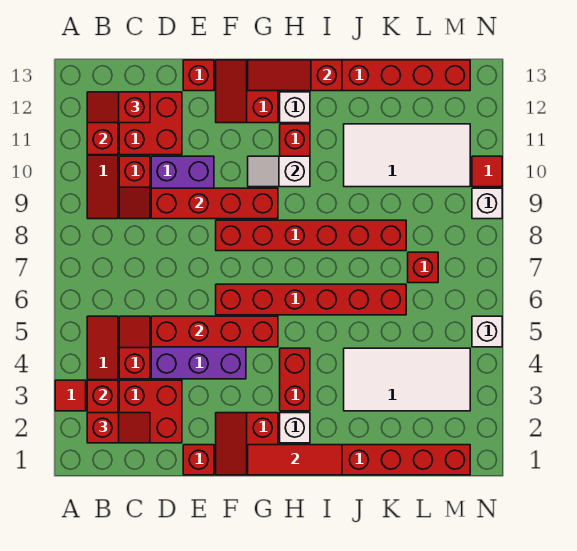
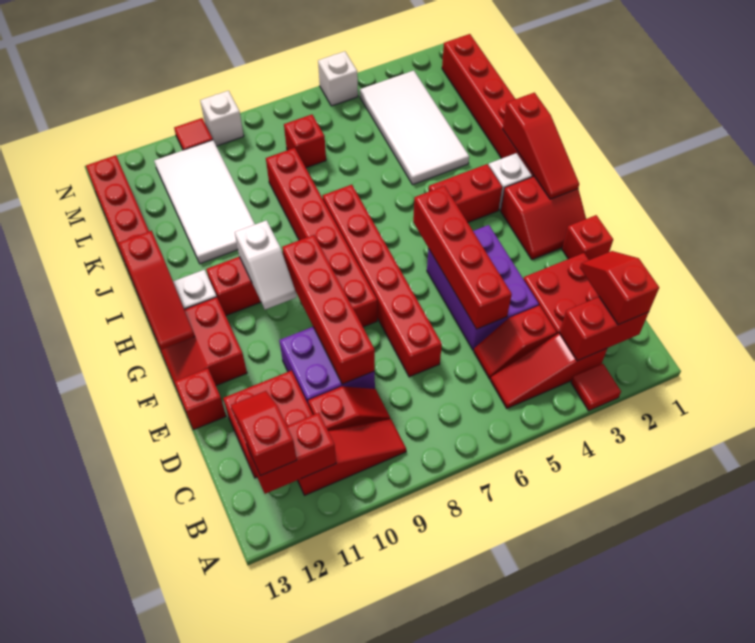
red 1x2 slope [87,92,150,123] -> red 1x2 slope turned to [230,391,297,476]
red 1x6 brick [216,284,406,315] -> red 1x6 brick moved to [323,185,442,377]
red 2x2 slope [216,60,278,123] -> red 2x2 slope turned to [157,297,247,389]
red 1x3 tile [248,445,342,475] -> red 1x3 slope [503,93,579,199]

